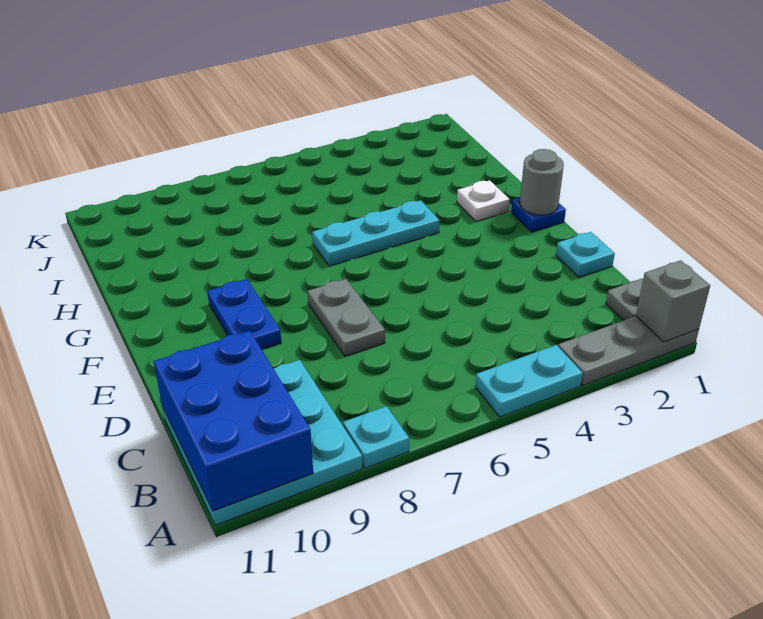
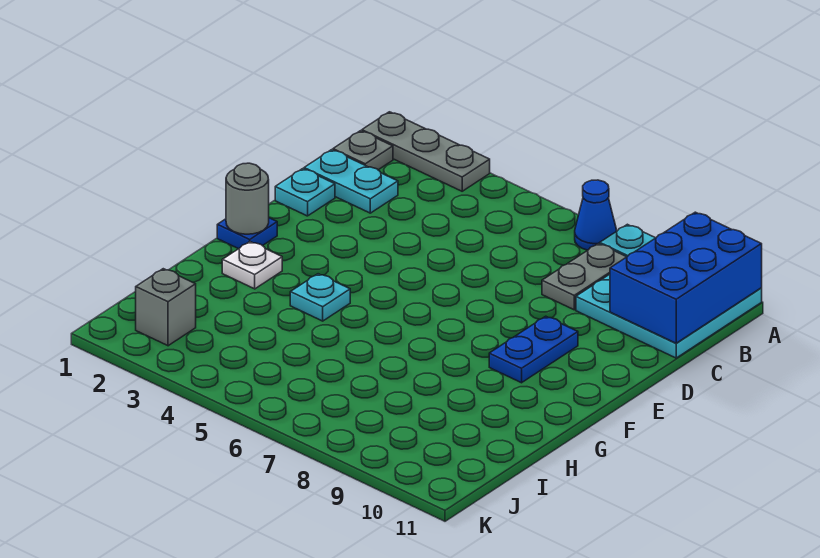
grey 1x1 brick [636,260,710,342] -> grey 1x1 brick moved to [136,269,196,346]
cyan 1x2 plate [475,345,583,417] -> cyan 1x2 plate moved to [304,150,398,213]
none -> blue 1x1 cone [575,180,617,250]
grey 1x2 plate [308,279,385,356] -> grey 1x2 plate moved to [542,243,626,310]
cyan 1x3 plate [312,200,440,266] -> cyan 1x1 plate [290,274,350,321]

